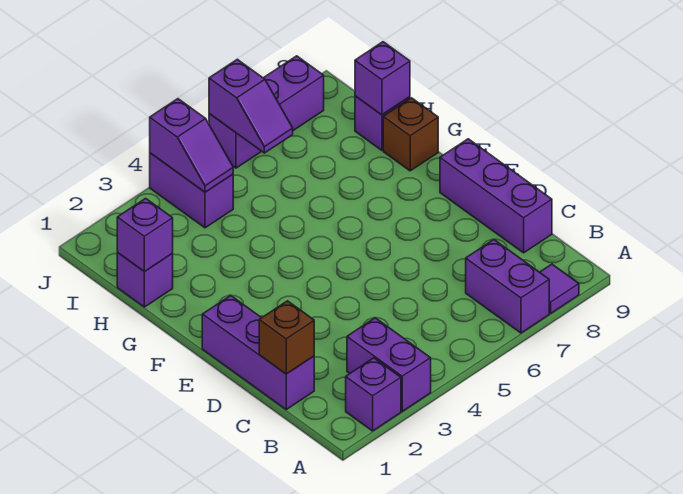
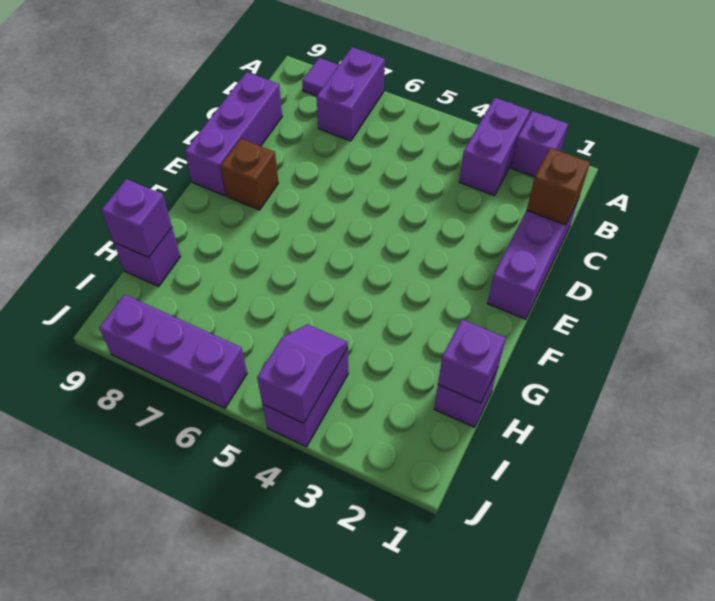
brown 1x1 brick [383,98,438,171] -> brown 1x1 brick moved to [221,139,278,210]
purple 1x2 slope [209,59,293,153] -> none

